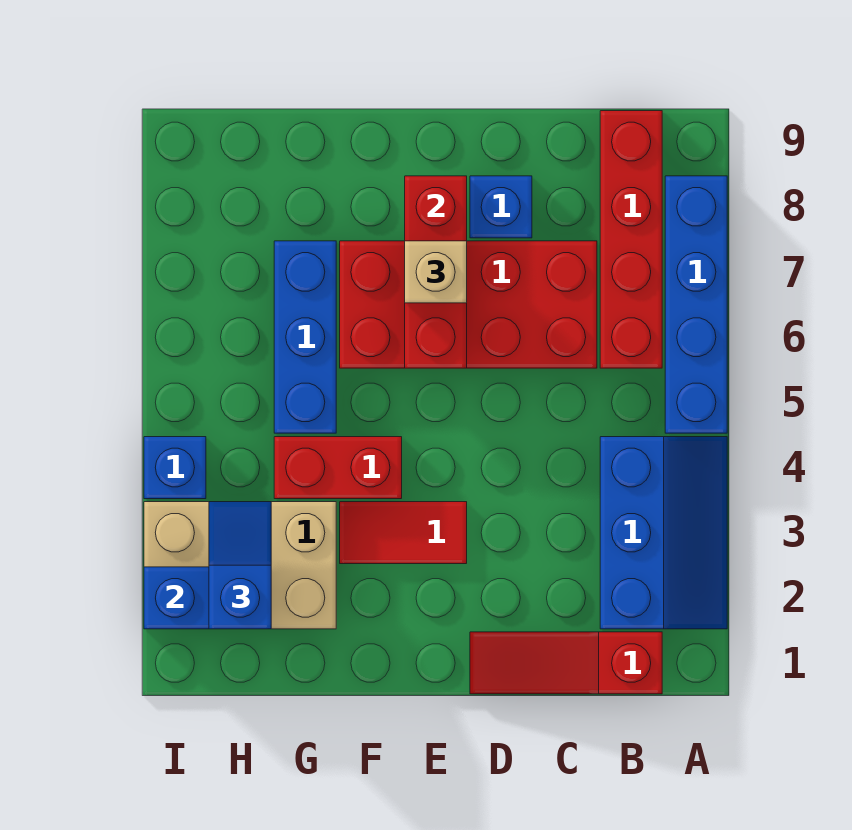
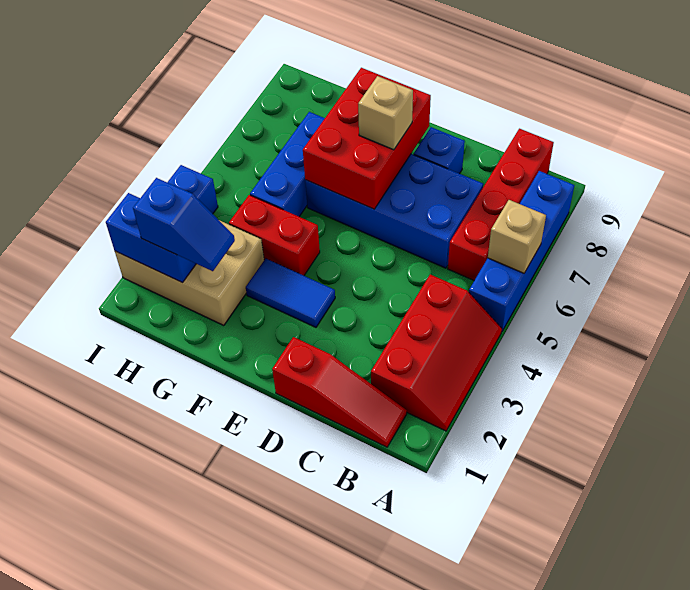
blue 2x3 slope [600,437,727,629] -> red 2x3 slope [371,275,502,431]
none -> tan 1x1 brick [488,200,546,273]
red 1x3 slope [470,632,662,694] -> red 1x3 slope turned to [272,337,407,447]
red 2x4 brick [340,241,597,368] -> blue 2x4 brick [305,154,483,268]
red 1x2 tile [340,502,467,564] -> blue 1x2 tile [246,259,335,327]
red 1x3 brick [405,176,467,368] -> red 2x3 brick [303,68,431,209]
blue 1x2 slope [209,502,271,629] -> blue 1x2 slope turned to [133,178,235,271]

